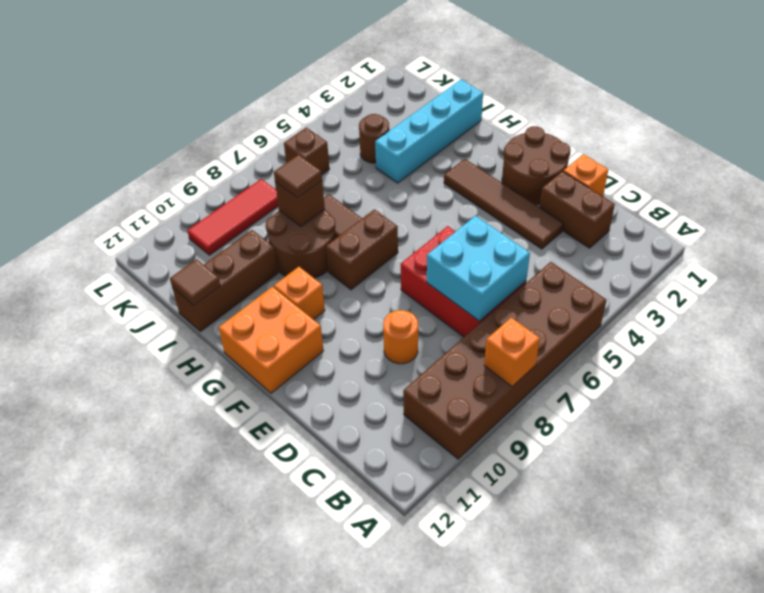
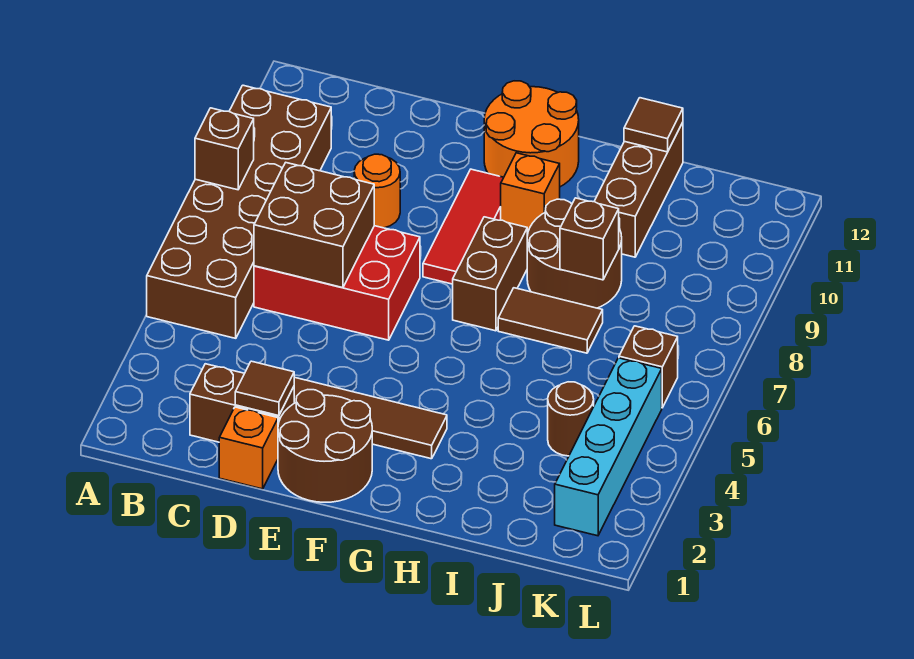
orange 1x1 brick [484,317,540,386] -> brown 1x1 brick [195,108,254,190]
cyan 2x2 brick [427,216,530,321] -> brown 2x2 brick [254,163,374,288]
orange 2x2 brick [219,287,323,393] -> orange 2x2 round brick [484,81,579,187]
cyan 1x4 brick [375,79,483,183] -> cyan 1x4 brick moved to [555,358,662,536]
brown 1x1 tile [274,155,322,198] -> brown 1x1 tile moved to [235,361,294,416]
red 1x3 tile [187,179,278,255] -> red 1x3 tile moved to [423,169,504,284]

